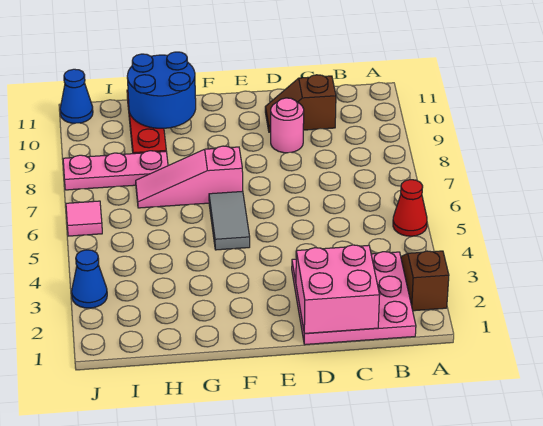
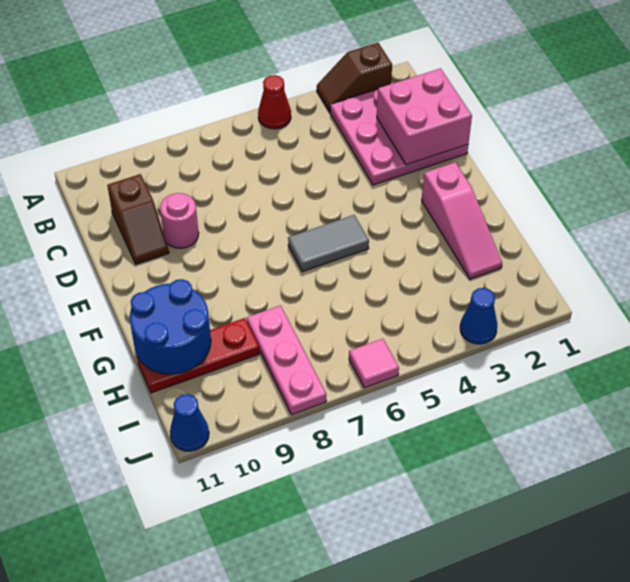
pink 1x3 slope [136,146,243,208] -> pink 1x3 slope moved to [422,162,502,279]

